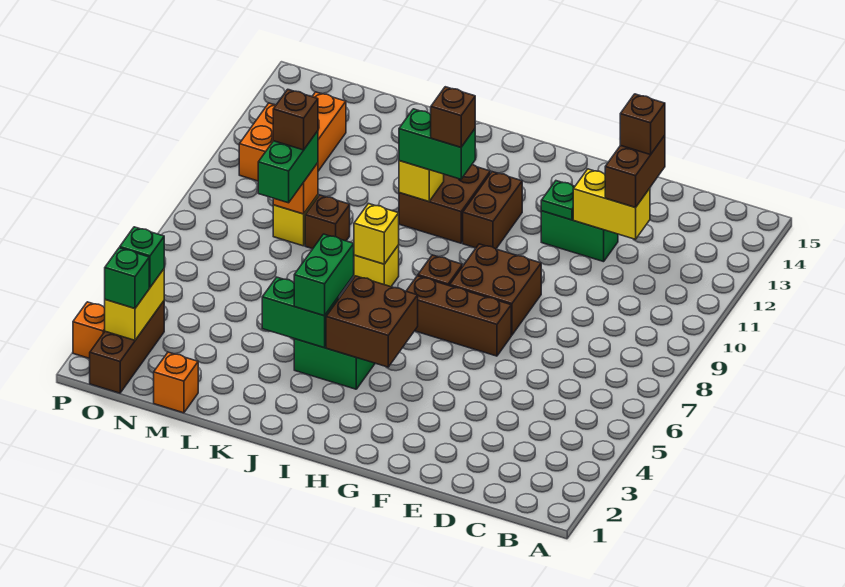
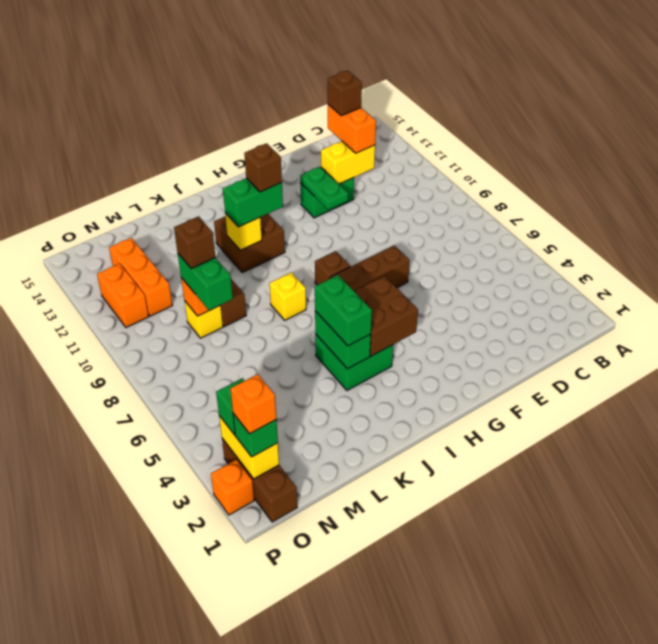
brown 1x2 brick [605,135,665,207] -> orange 1x2 brick [328,104,376,153]
brown 2x2 brick [450,244,541,335] -> none
green 1x1 plate [541,181,575,220] -> green 1x2 plate [300,167,348,210]
brown 1x2 brick [463,172,522,249] -> none
green 1x2 brick [262,277,339,348] -> green 1x2 brick turned to [315,311,371,369]
yellow 1x1 brick [354,204,399,264] -> none
orange 1x1 brick [154,352,198,413] -> orange 1x1 brick moved to [230,374,276,434]

